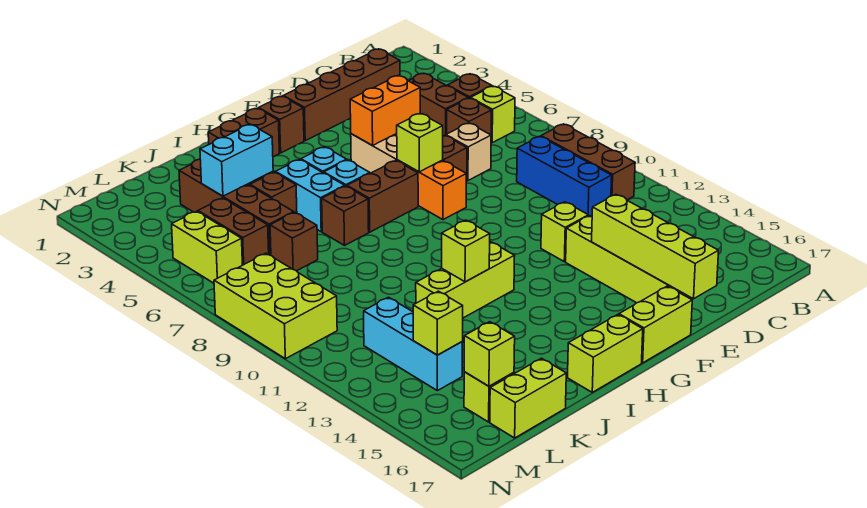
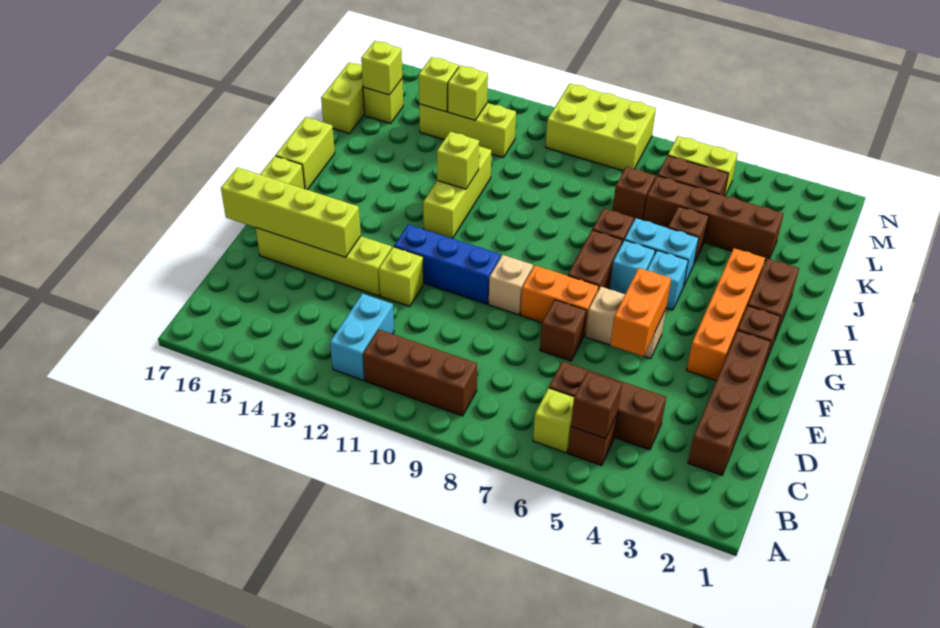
none -> brown 1x1 brick [571,371,622,439]
blue 1x3 brick [517,136,612,217] -> blue 1x3 brick moved to [394,225,501,304]
tan 1x1 brick [446,123,491,180] -> tan 1x1 brick moved to [489,255,533,315]
none -> orange 1x4 brick [687,248,765,381]
lime 1x1 brick [397,113,443,172] -> lime 1x1 brick moved to [448,65,488,120]
cyan 1x2 brick [200,124,273,196] -> cyan 1x2 brick moved to [330,294,394,380]
cyan 1x3 brick [364,297,463,391] -> lime 1x3 brick [419,103,516,157]

